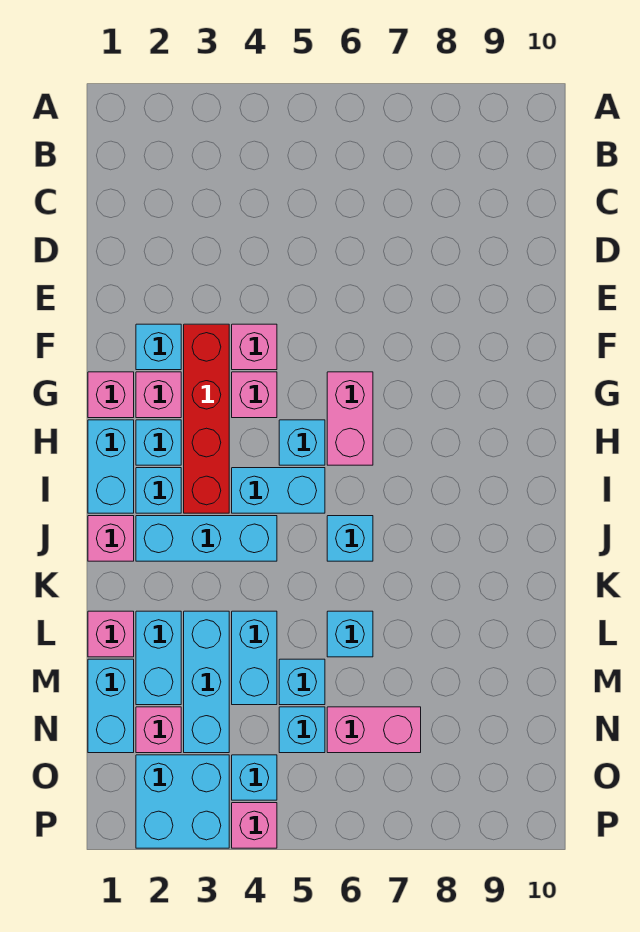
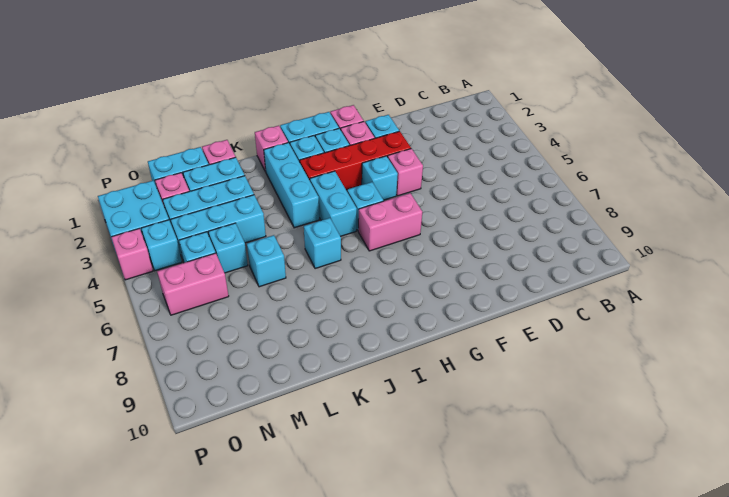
pink 1x1 brick [232,372,277,418] -> cyan 1x1 brick [362,156,398,200]
cyan 1x2 brick [232,611,277,705] -> cyan 1x3 brick [171,195,266,260]
pink 1x2 brick [327,707,421,753] -> pink 1x2 brick turned to [157,253,229,315]

